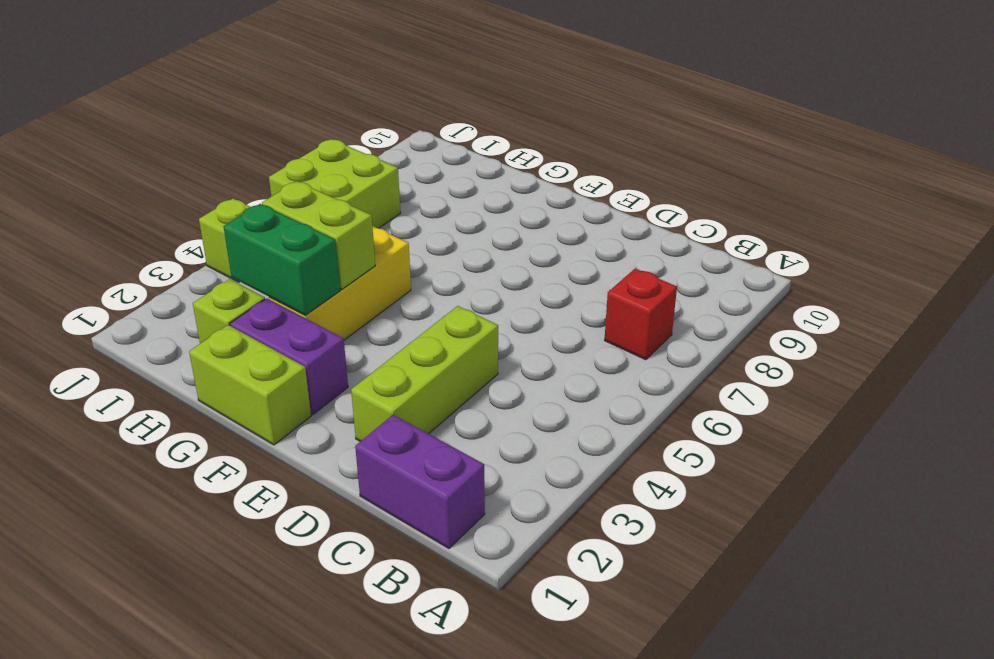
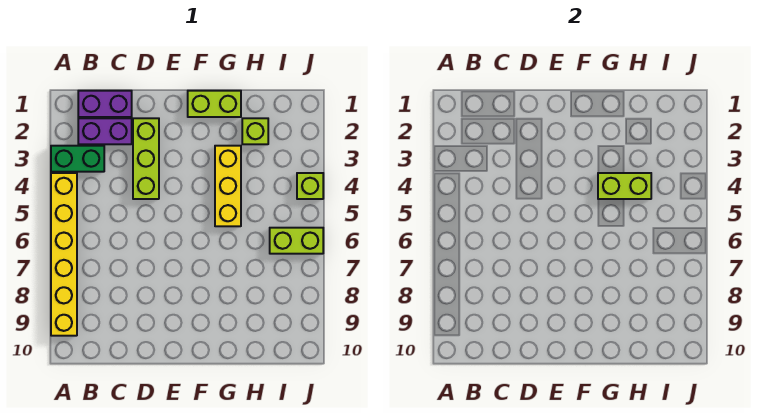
none -> yellow 1x6 brick [51,173,77,336]
red 1x1 brick [605,269,677,360] -> none
purple 1x2 brick [230,299,348,415] -> purple 1x2 brick moved to [78,118,132,144]
green 1x2 brick [223,204,340,315] -> green 1x2 brick moved to [51,146,104,172]
lime 2x2 brick [269,139,400,228] -> lime 1x2 brick [270,228,323,254]

